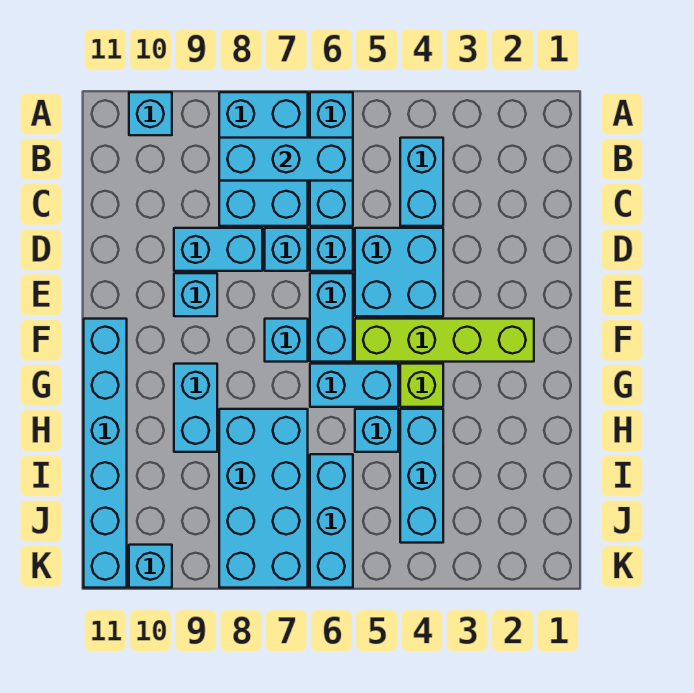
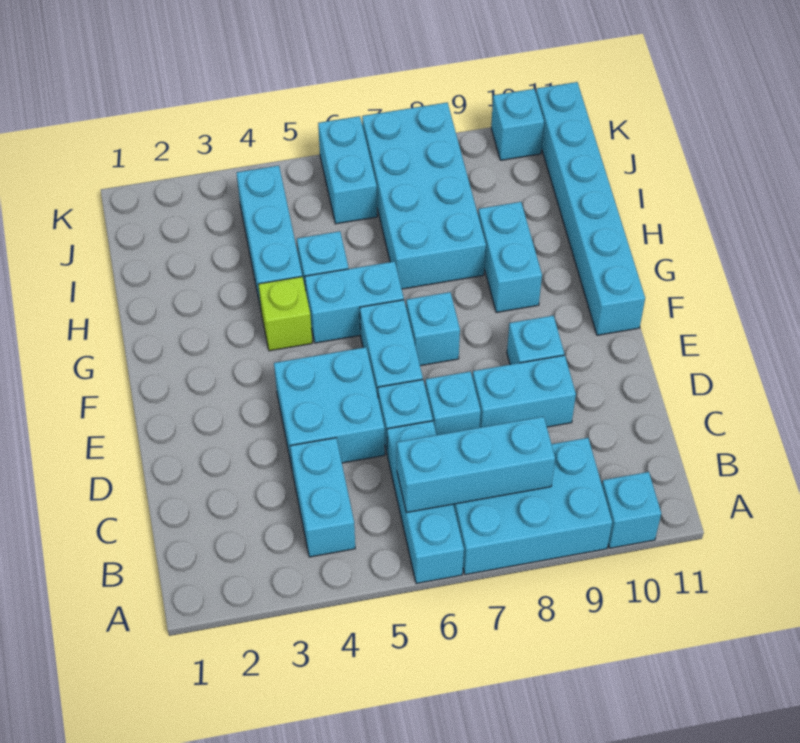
cyan 2x3 brick [219,92,308,226] -> cyan 2x3 brick turned to [453,438,612,575]
lime 1x4 brick [355,319,534,362] -> none
cyan 1x3 brick [310,454,353,588] -> cyan 1x2 brick [318,116,377,224]

